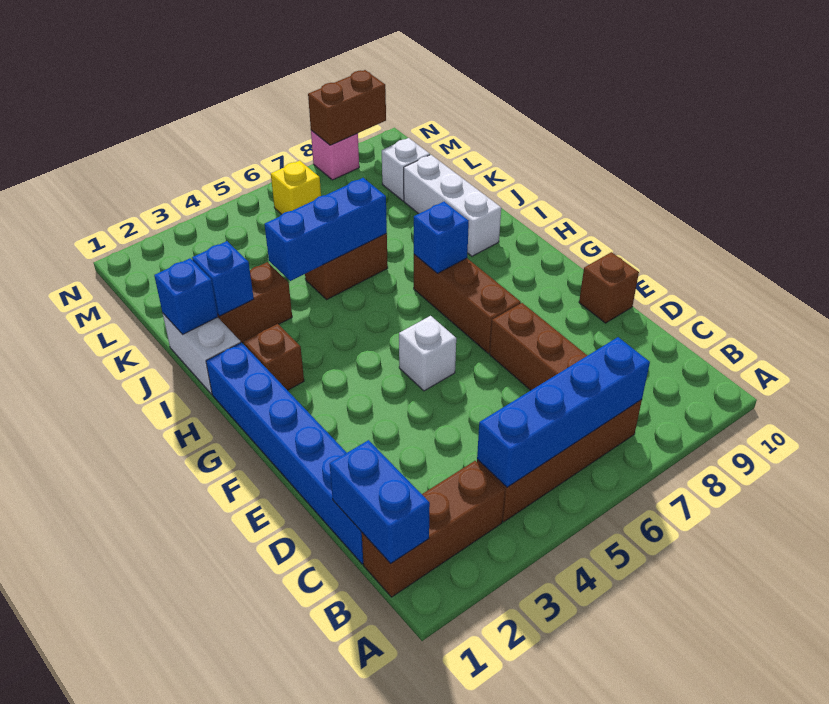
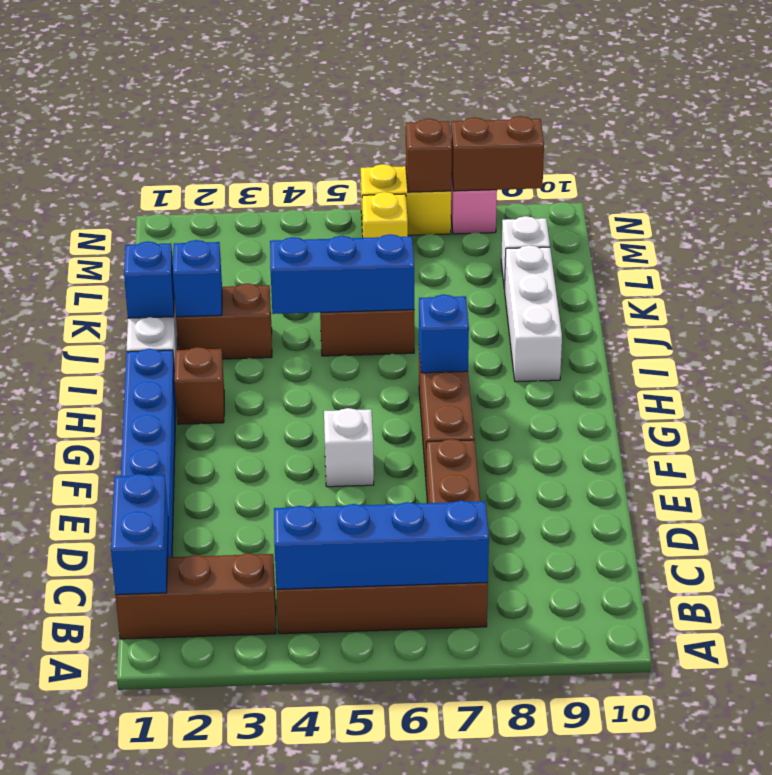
brown 1x1 brick [579,252,639,323] -> brown 1x1 brick moved to [406,119,452,192]
none -> yellow 1x2 brick [361,164,451,235]

